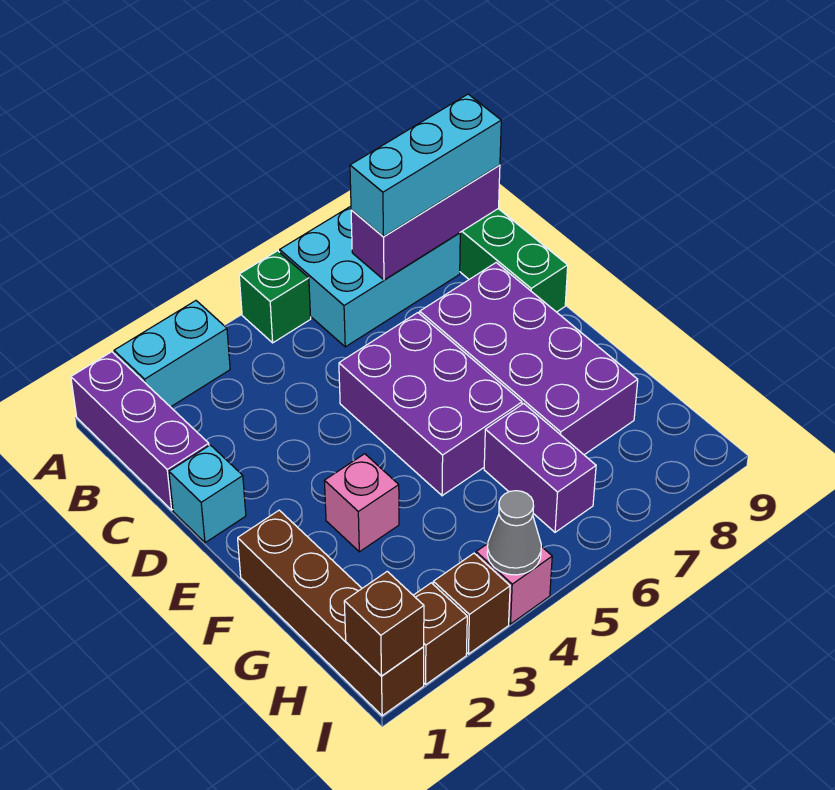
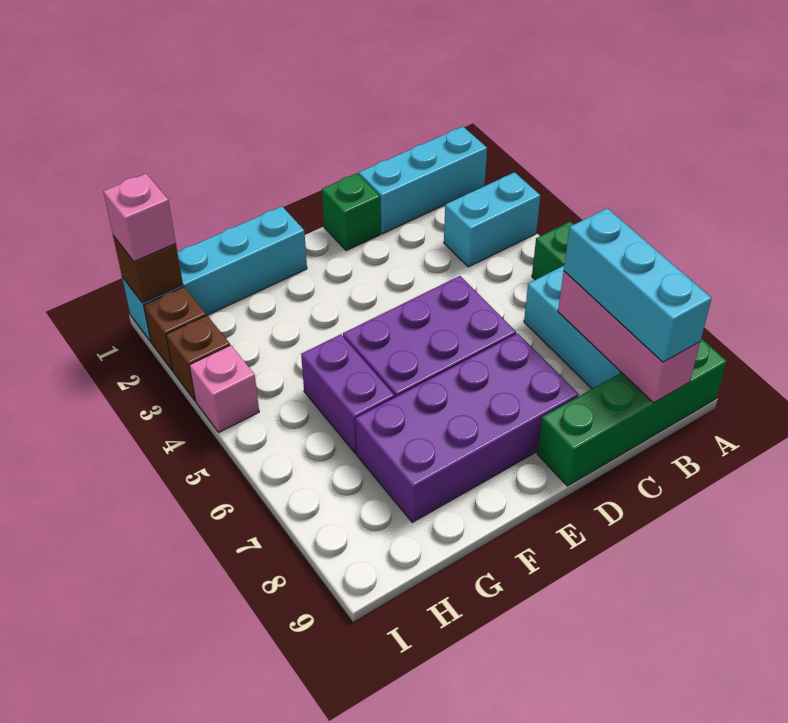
purple 1x3 brick [71,352,209,510] -> cyan 1x3 brick [359,127,487,234]
cyan 1x2 brick [114,301,230,407] -> cyan 1x2 brick turned to [444,172,540,267]
purple 1x3 brick [351,165,500,280] -> pink 1x3 brick [558,271,700,403]
cyan 1x1 brick [169,445,246,543] -> green 1x1 brick [322,173,381,251]
brown 1x4 brick [238,510,424,716] -> cyan 1x4 brick [122,206,307,342]
pink 1x1 brick [325,454,399,552] -> pink 1x1 brick moved to [103,174,176,262]
purple 1x2 brick [484,404,596,532] -> purple 1x2 brick turned to [301,334,395,453]
grey 1x1 cone [487,491,541,575] -> none

